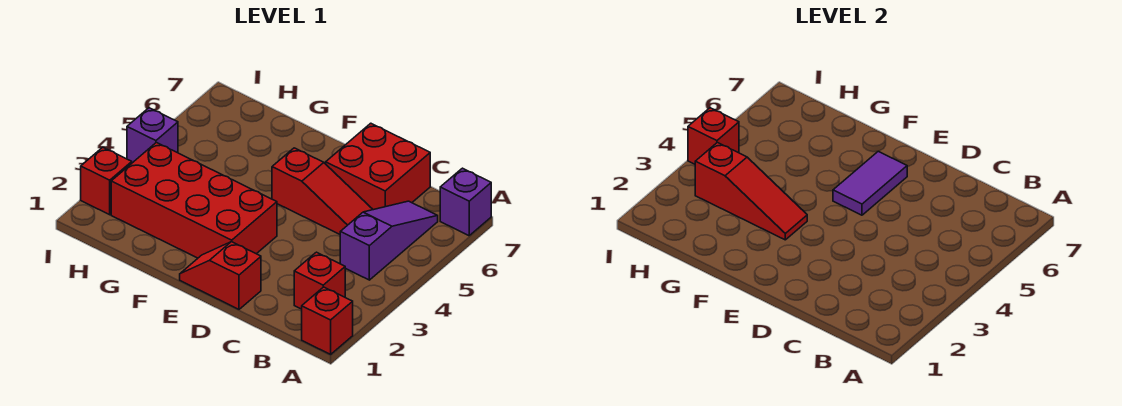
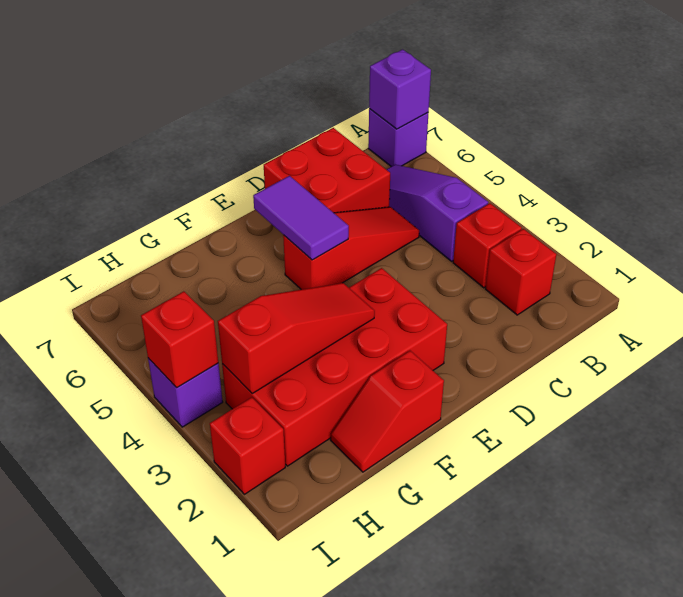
red 1x1 brick [302,287,353,354] -> red 1x1 brick moved to [453,203,522,288]
none -> purple 1x1 brick [369,49,431,129]
red 1x2 slope [180,242,261,309] -> red 1x2 slope moved to [331,351,444,472]

